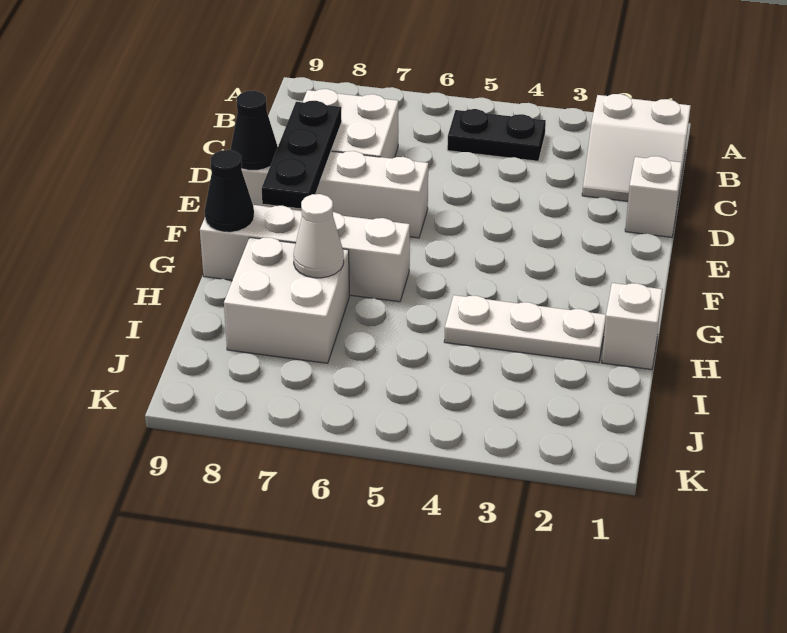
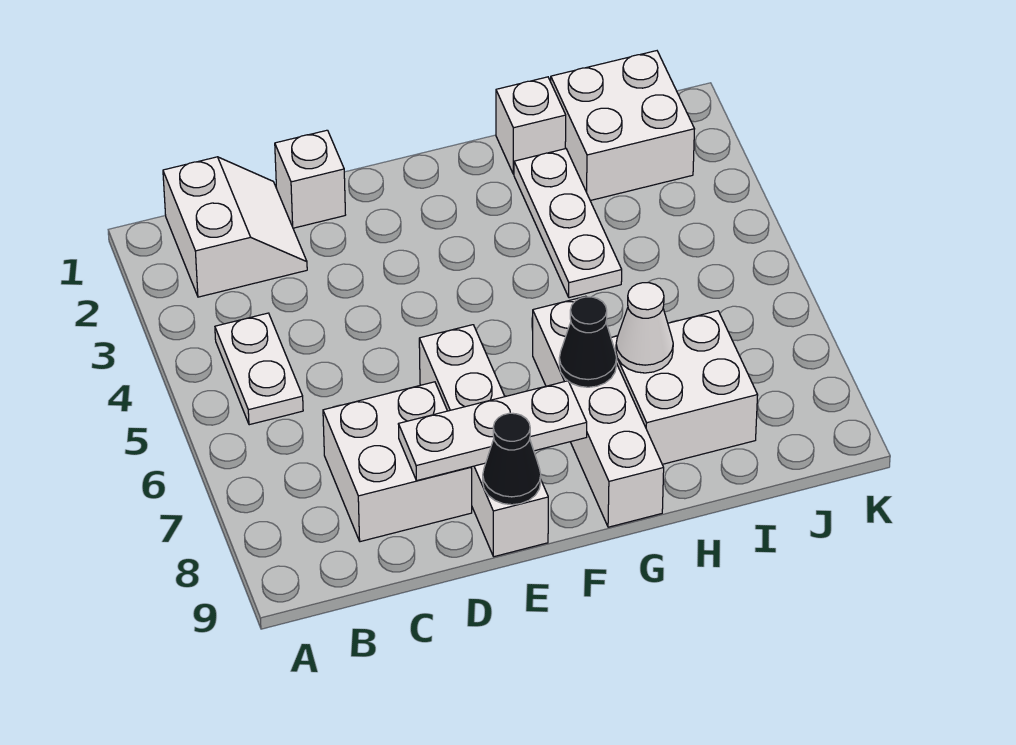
black 1x2 plate [447,109,546,161] -> white 1x2 plate [215,313,303,425]
black 1x3 plate [262,101,342,209] -> white 1x3 plate [398,381,587,481]
black 1x1 cone [205,150,254,232] -> black 1x1 cone moved to [559,297,617,387]
none -> white 2x2 brick [551,51,694,201]

